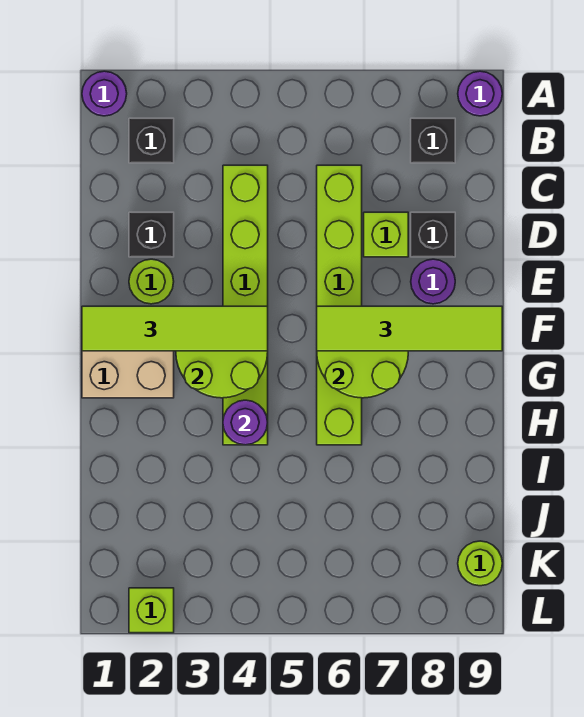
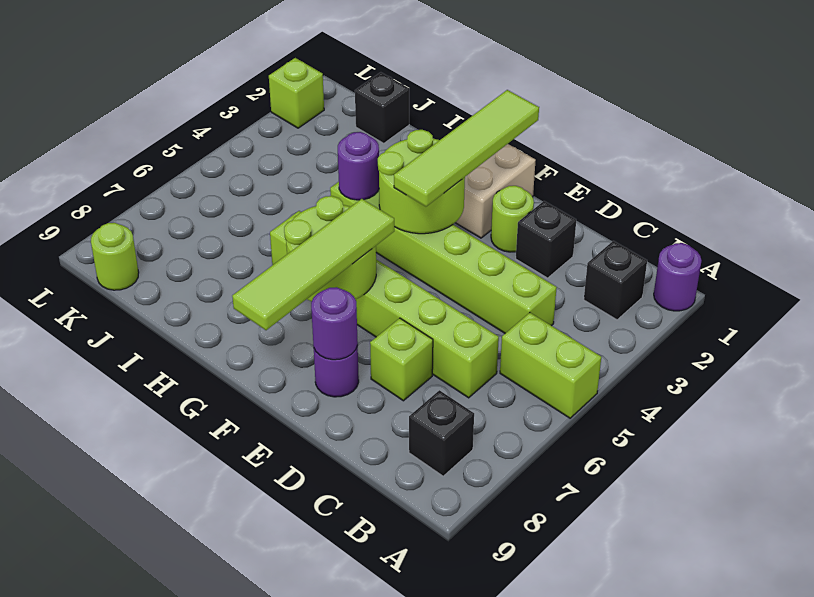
none -> lime 1x2 brick [500,313,601,418]
purple 1x1 round brick [458,71,502,116] -> purple 1x1 round brick moved to [311,287,358,360]
black 1x1 brick [411,212,455,257] -> black 1x1 brick moved to [355,72,409,143]

